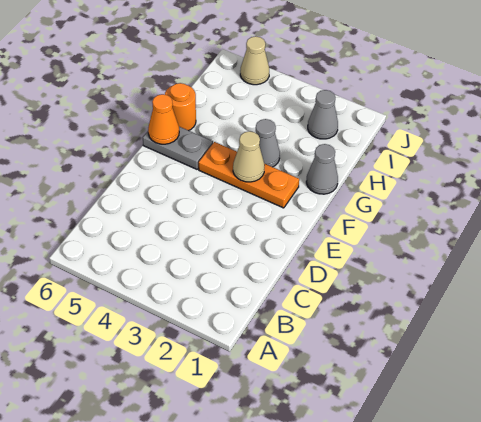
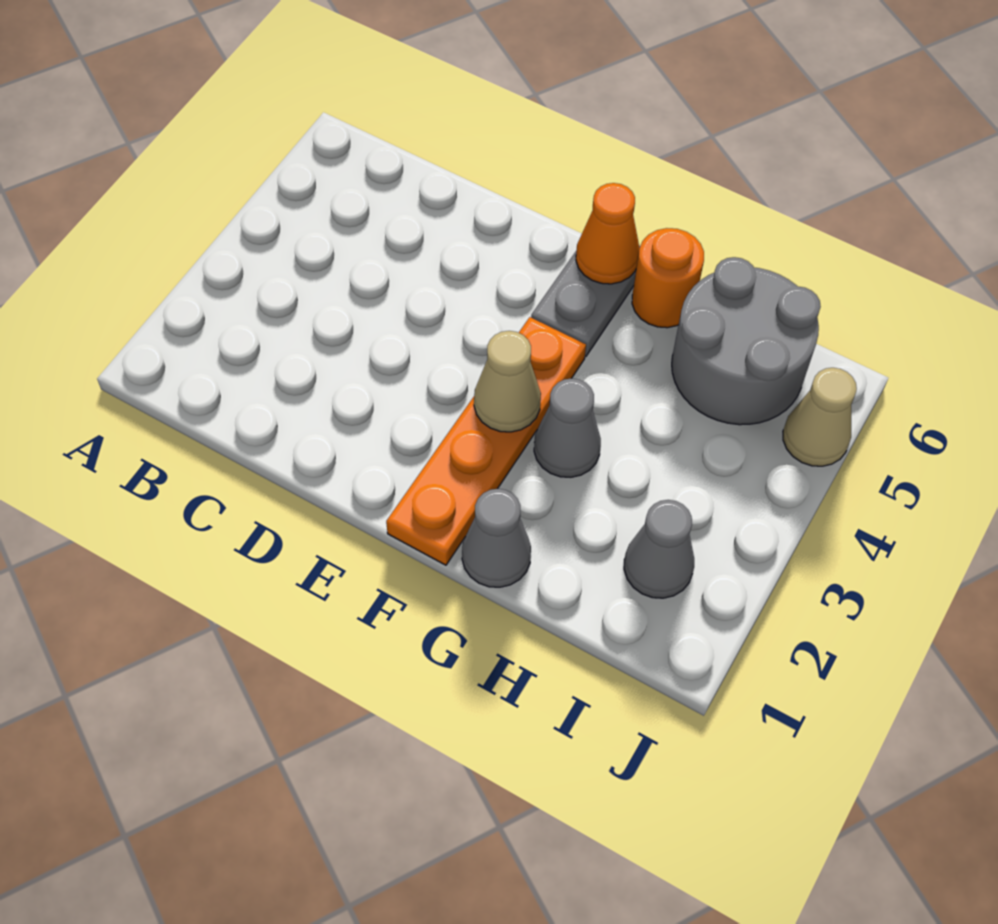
orange 1x3 plate [199,142,299,208] -> orange 1x4 plate [386,317,586,565]
none -> grey 2x2 round brick [672,257,821,425]

